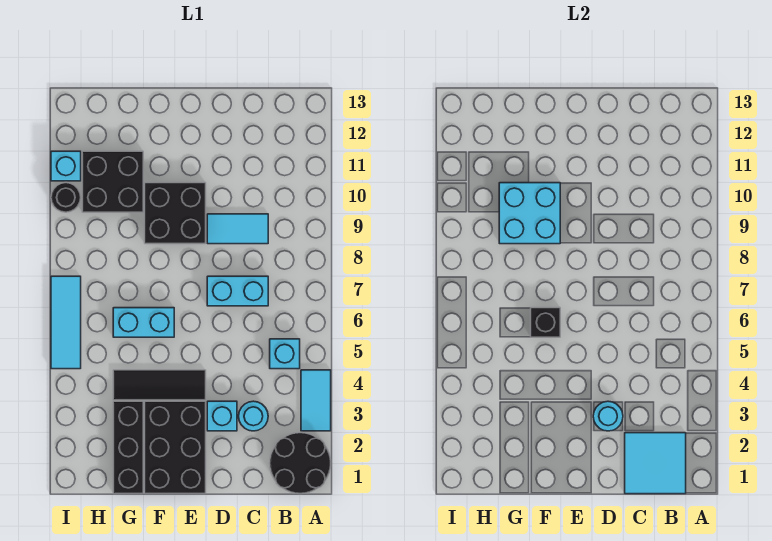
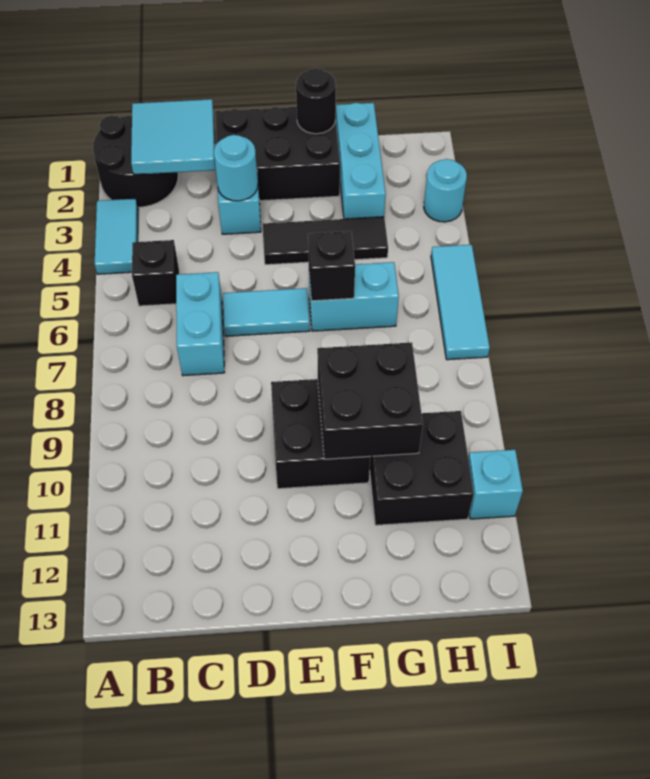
cyan 1x1 brick [270,339,300,369] -> black 1x1 brick [132,240,179,306]
cyan 1x1 round brick [239,401,268,431] -> cyan 1x1 round brick moved to [424,159,467,222]
cyan 1x2 brick [207,276,268,306] -> cyan 1x2 brick turned to [176,272,225,376]
cyan 1x2 tile [207,214,268,244] -> cyan 1x2 tile moved to [223,288,310,336]
black 2x3 brick [145,401,206,494] -> black 2x3 brick turned to [215,107,340,201]
cyan 2x2 brick [499,183,560,244] -> black 2x2 brick [317,342,423,459]
black 1x3 brick [113,401,143,494] -> cyan 1x3 brick [335,103,386,219]
black 1x1 round brick [51,183,81,212] -> black 1x1 round brick moved to [296,68,336,134]

